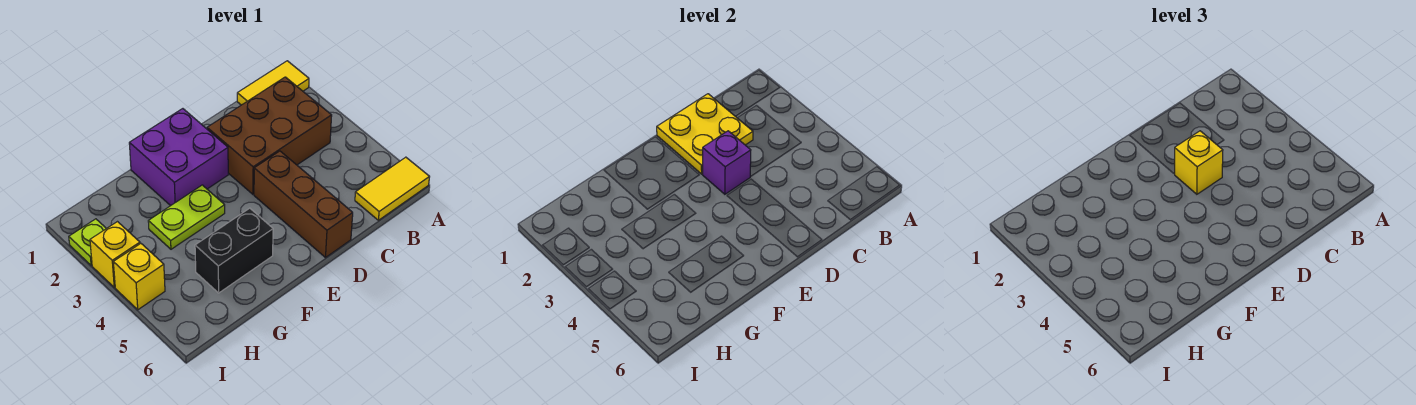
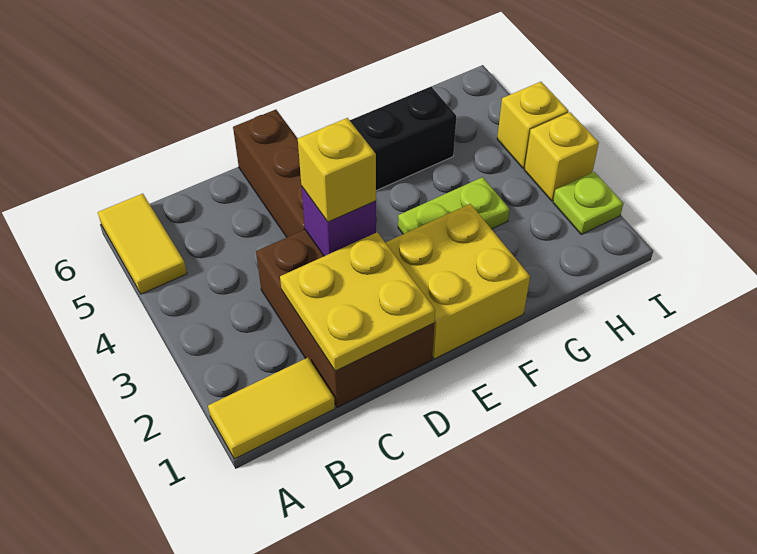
yellow 1x2 tile [355,157,429,220] -> yellow 1x2 tile turned to [98,194,187,294]
brown 2x3 brick [207,77,332,194] -> brown 2x3 brick turned to [256,230,434,407]
purple 2x2 brick [129,109,228,206] -> yellow 2x2 brick [385,204,530,359]

